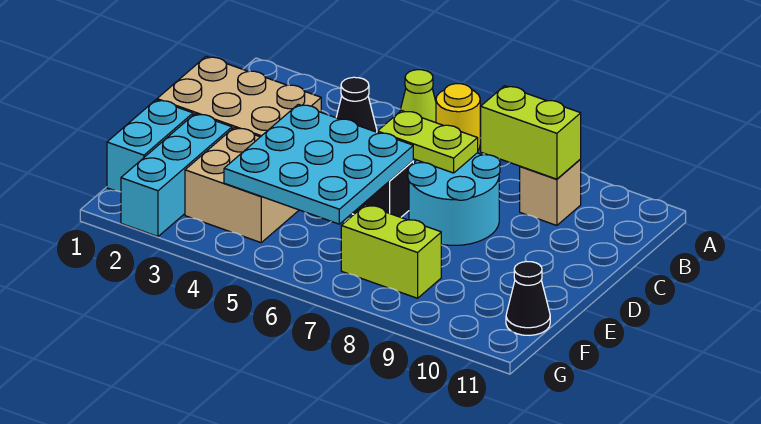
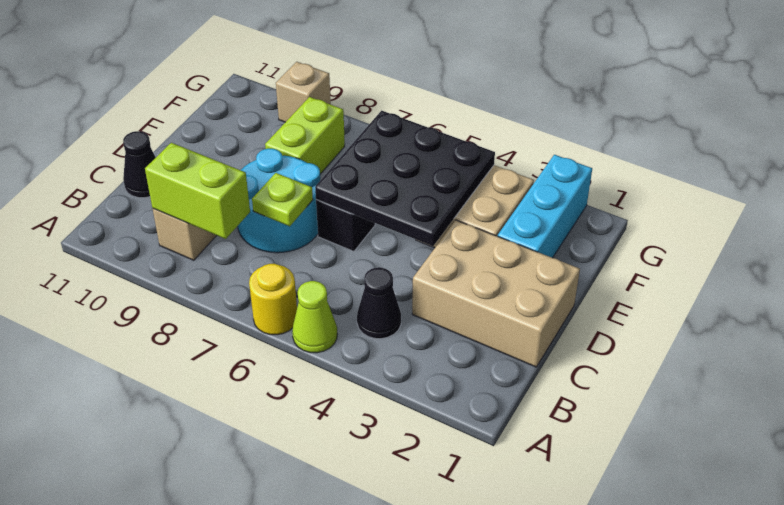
lime 1x2 plate [377,111,478,173] -> lime 1x1 plate [252,173,313,226]
cyan 3x3 plate [224,104,413,224] -> black 3x3 plate [315,111,495,246]
cyan 1x2 brick [107,100,193,192] -> none
lime 1x2 brick [341,205,441,298] -> lime 1x2 brick turned to [265,97,345,174]
black 1x1 cone [506,262,550,335] -> black 1x1 cone moved to [123,131,156,198]
none -> tan 1x1 brick [276,62,331,122]

